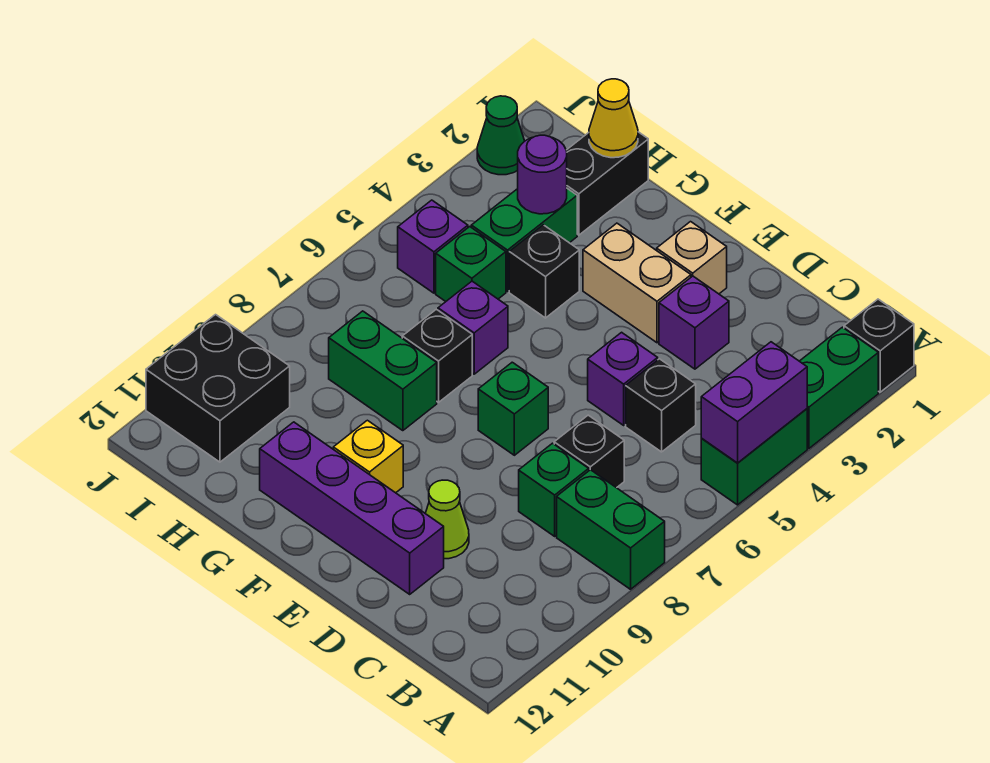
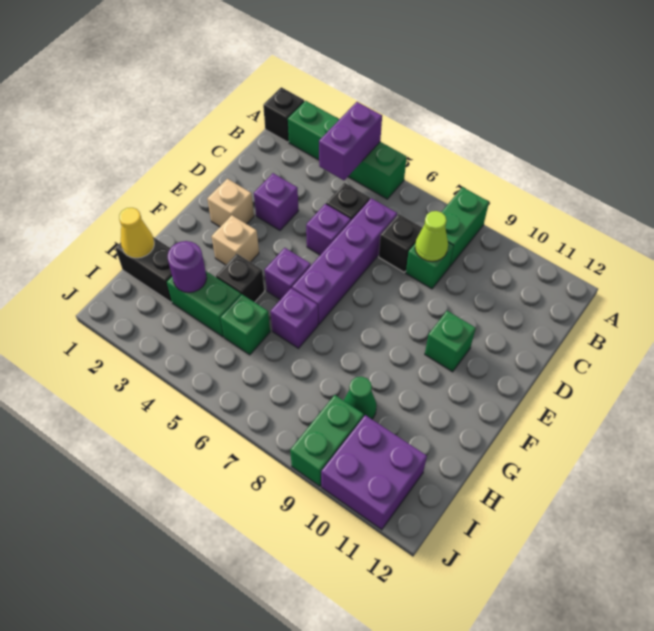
purple 1x2 brick [701,342,807,463] -> purple 1x2 brick turned to [319,102,382,180]
lime 1x1 cone [425,480,469,559] -> lime 1x1 cone moved to [415,211,448,261]
purple 1x4 brick [260,422,444,594] -> purple 1x4 brick moved to [292,198,397,324]
tan 1x2 brick [583,223,691,343] -> tan 1x1 brick [212,215,259,265]
green 1x1 brick [478,362,548,455] -> green 1x1 brick moved to [425,311,476,372]
yellow 1x1 brick [333,420,403,493] -> none
black 1x1 brick [402,309,472,402] -> none
green 1x2 brick [329,311,437,431] -> green 1x2 brick moved to [290,395,364,486]
purple 1x1 brick [398,200,468,293] -> purple 1x1 brick moved to [265,248,311,300]
black 2x2 brick [146,315,290,462] -> purple 2x2 brick [321,415,427,530]
green 1x1 cone [477,96,524,175] -> green 1x1 cone moved to [344,377,377,419]

